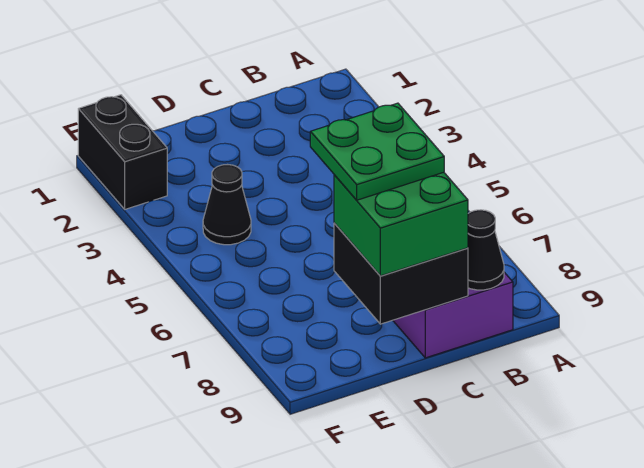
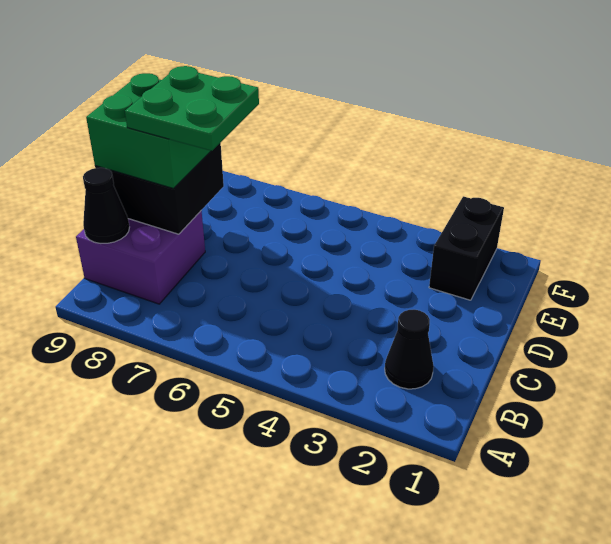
black 1x1 cone [203,165,251,245] -> black 1x1 cone moved to [385,310,434,389]
black 1x2 brick [78,95,167,209] -> black 1x2 brick turned to [429,196,504,300]

